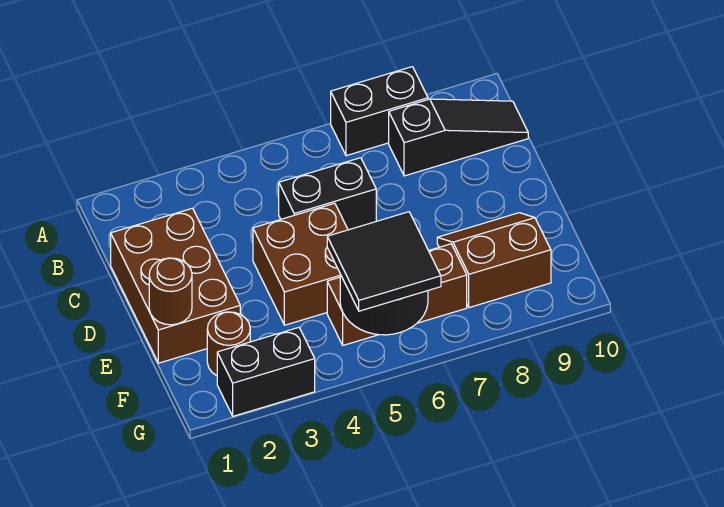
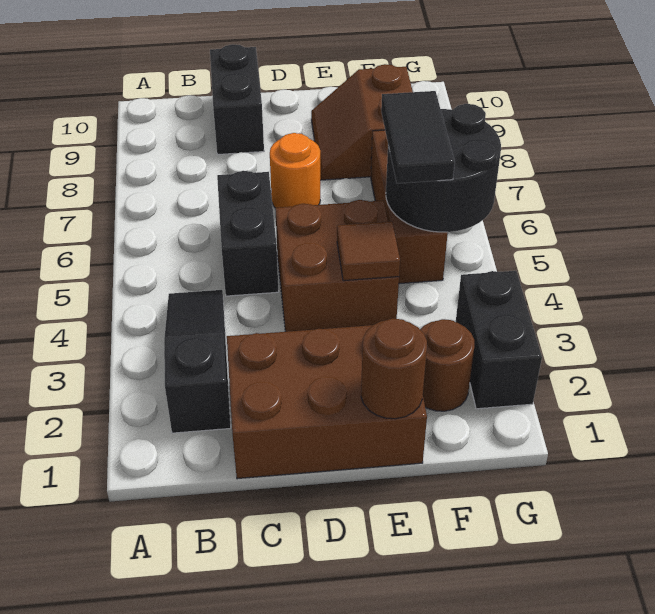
black 1x2 brick [331,67,428,156] -> black 1x2 brick moved to [210,44,264,154]
black 1x3 slope [389,99,528,176] -> black 1x3 slope moved to [164,290,231,433]
none -> orange 1x1 round brick [270,133,320,208]
none -> brown 1x1 tile [337,222,400,281]
black 2x2 tile [327,212,441,311] -> black 1x2 tile [381,91,455,183]

